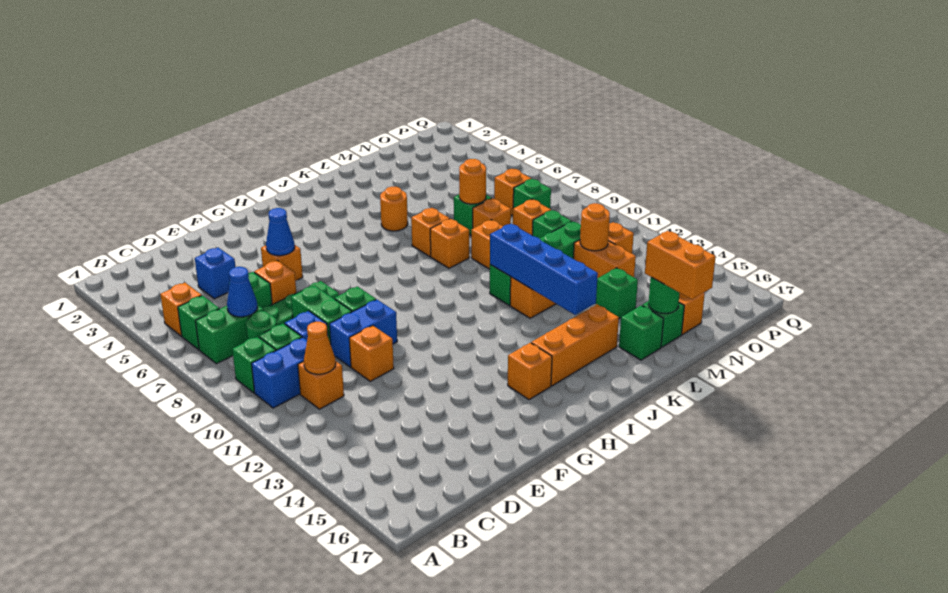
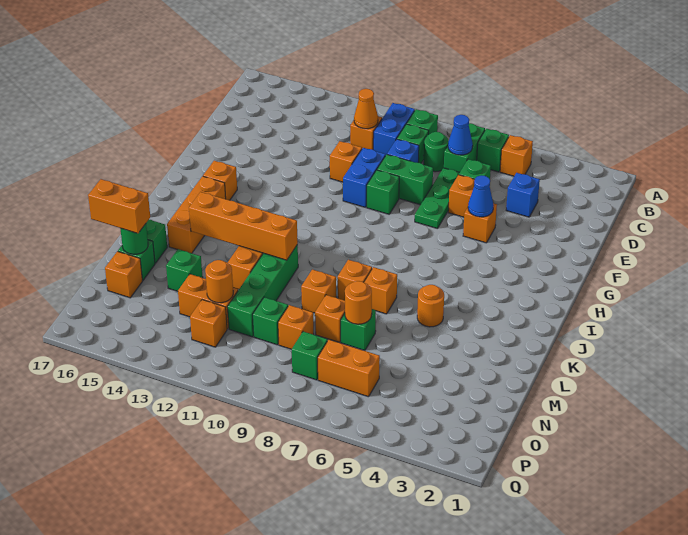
blue 1x4 brick [490,224,598,315] -> orange 1x4 brick [189,192,298,260]
orange 1x1 brick [494,169,532,215] -> orange 1x2 brick [318,340,380,397]

